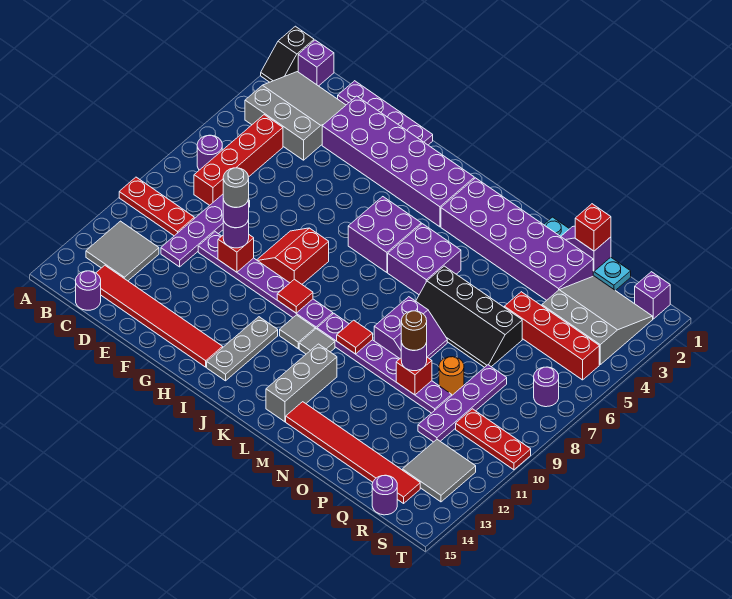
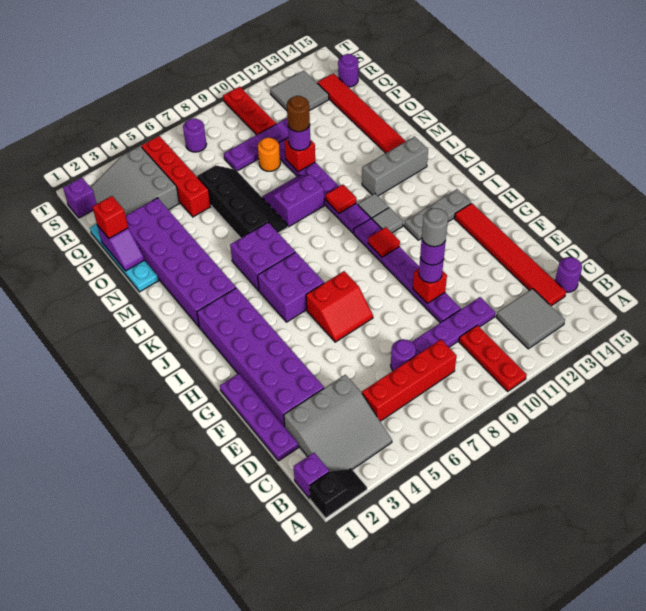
grey 3x3 slope [245,72,346,160] -> grey 3x3 slope turned to [284,375,392,472]
purple 1x1 round brick [197,135,222,170] -> purple 1x1 round brick moved to [391,339,416,371]
red 2x2 slope [257,228,329,284] -> red 2x2 slope moved to [306,271,373,342]

